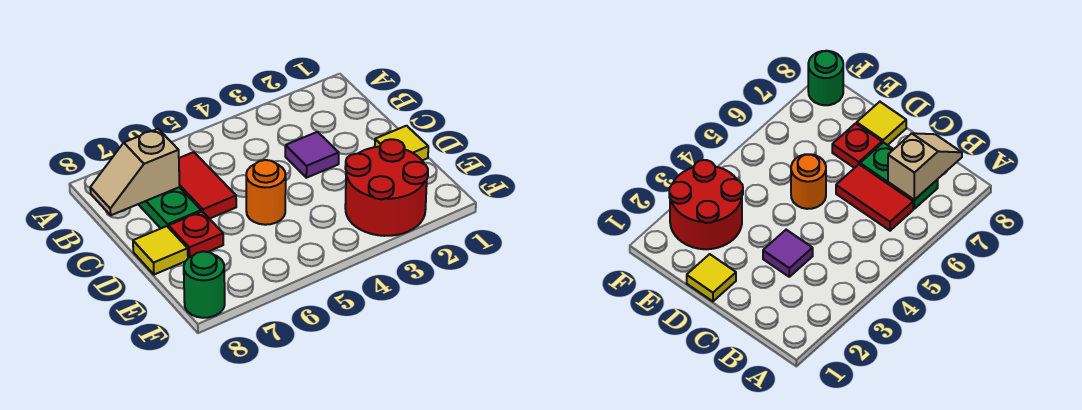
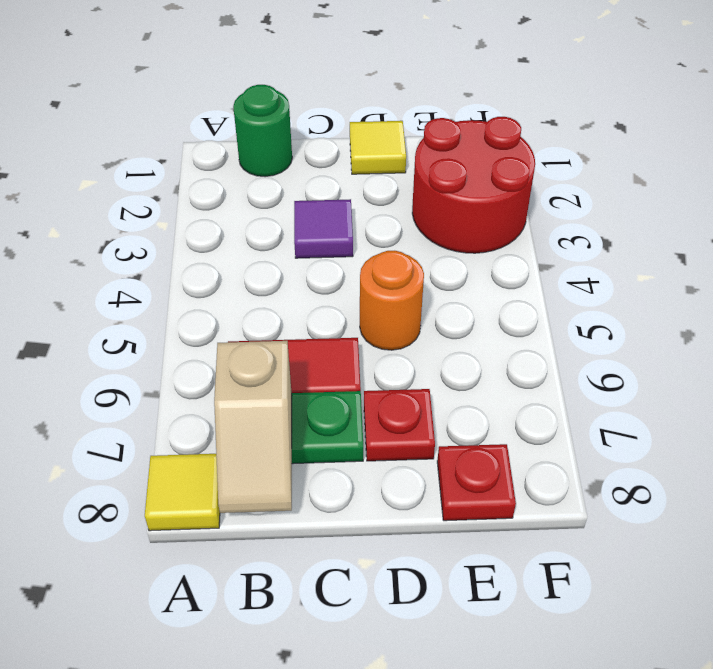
yellow 1x1 tile [133,226,188,275] -> yellow 1x1 tile moved to [145,454,220,531]
none -> red 1x1 plate [437,444,516,521]
green 1x1 round brick [184,251,225,318] -> green 1x1 round brick moved to [233,85,292,177]

